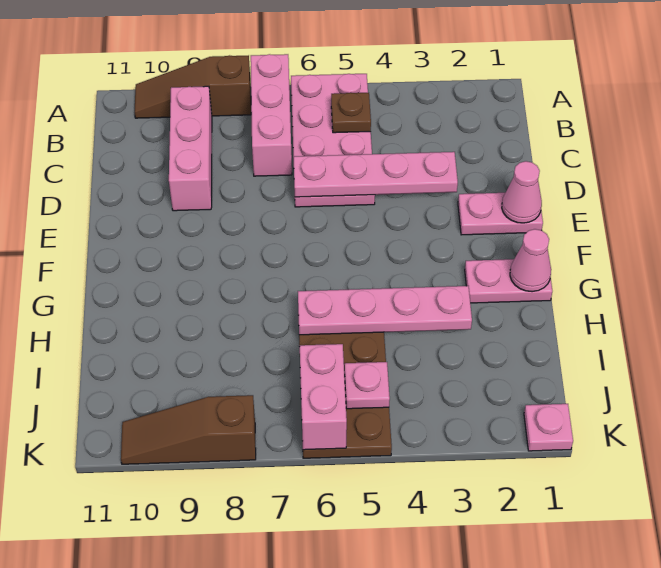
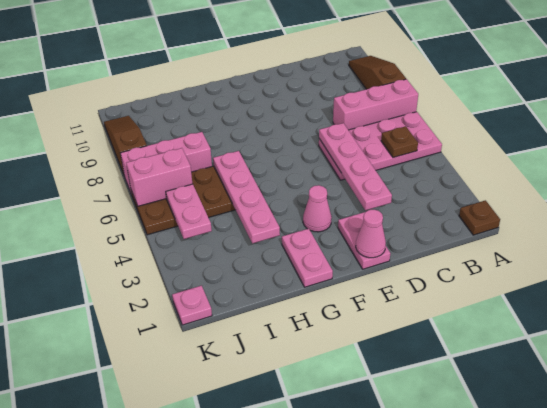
none -> brown 1x1 plate [459,200,500,235]
pink 1x3 brick [169,86,212,211] -> pink 1x3 brick moved to [120,132,212,192]
pink 1x1 cone [510,229,551,292] -> pink 1x1 cone moved to [303,185,332,232]
pink 1x1 plate [345,362,390,409] -> pink 1x2 plate [166,184,212,239]

